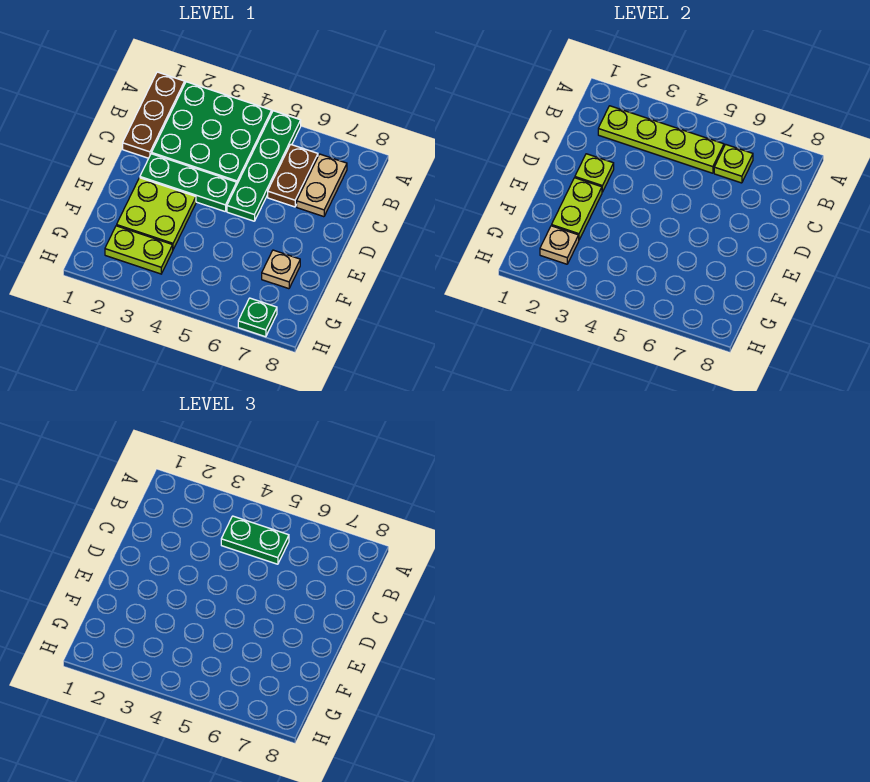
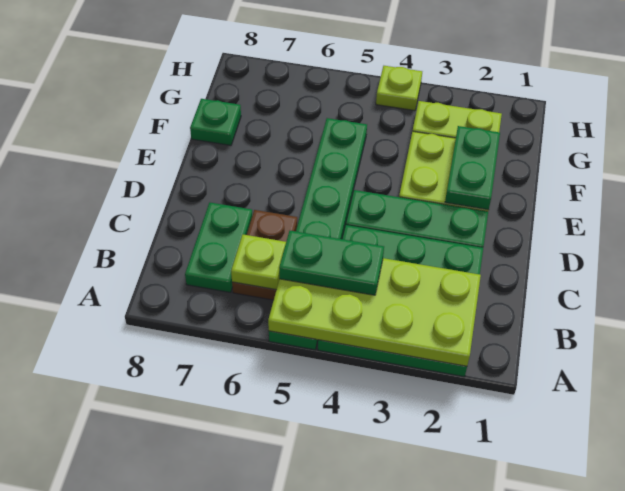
brown 1x3 plate [123,72,185,158] -> none
green 1x4 plate [227,111,301,221] -> green 1x6 plate [269,118,367,350]
lime 1x4 plate [598,106,724,173] -> lime 2x4 plate [268,258,481,366]
tan 1x2 plate [297,154,347,217] -> green 1x2 plate [185,203,252,292]
lime 1x1 plate [575,154,614,192] -> lime 1x1 plate moved to [376,66,422,111]
lime 1x2 plate [552,178,602,240] -> green 1x2 plate [445,126,500,210]
tan 1x1 plate [262,250,300,289] -> none
tan 1x1 plate [540,226,579,264] -> none
green 1x1 plate [238,298,277,337] -> green 1x1 plate moved to [190,99,241,145]

